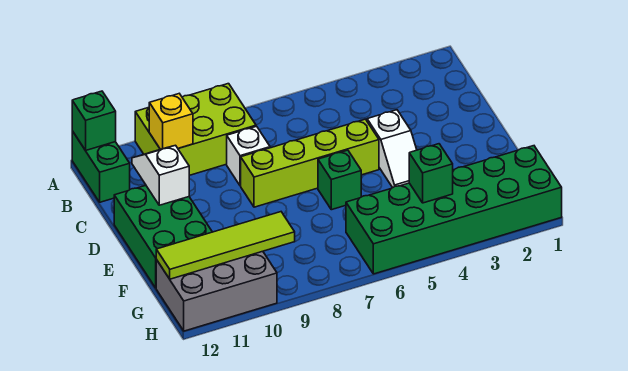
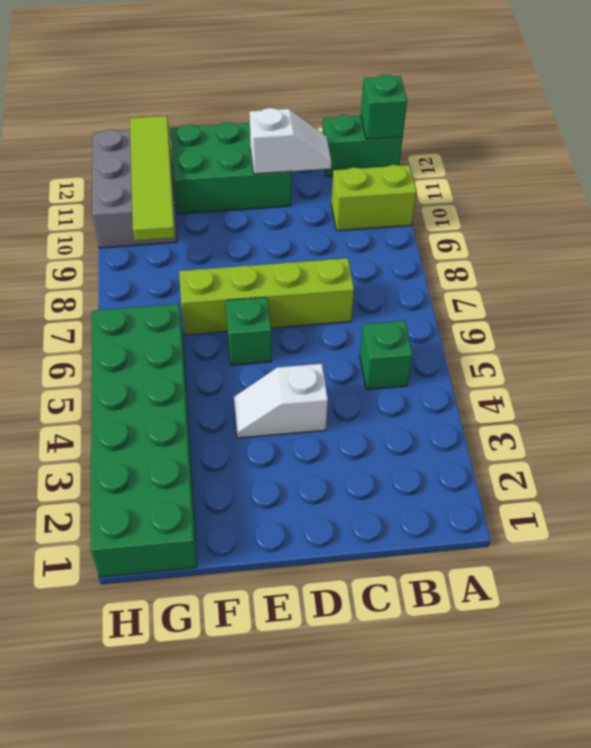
lime 2x3 brick [135,84,256,175] -> lime 1x2 brick [331,165,416,231]
yellow 1x1 brick [149,94,193,149] -> none
white 1x1 brick [227,126,270,186] -> none
lime 1x4 brick [241,119,379,207] -> lime 1x4 brick turned to [179,258,354,335]
green 1x1 brick [409,144,453,203] -> green 1x1 brick moved to [360,321,413,390]

